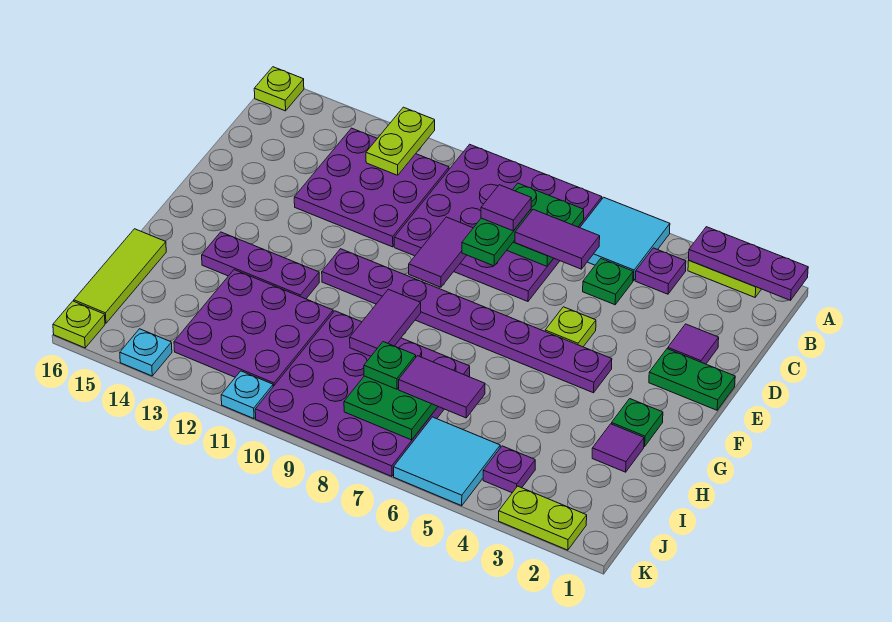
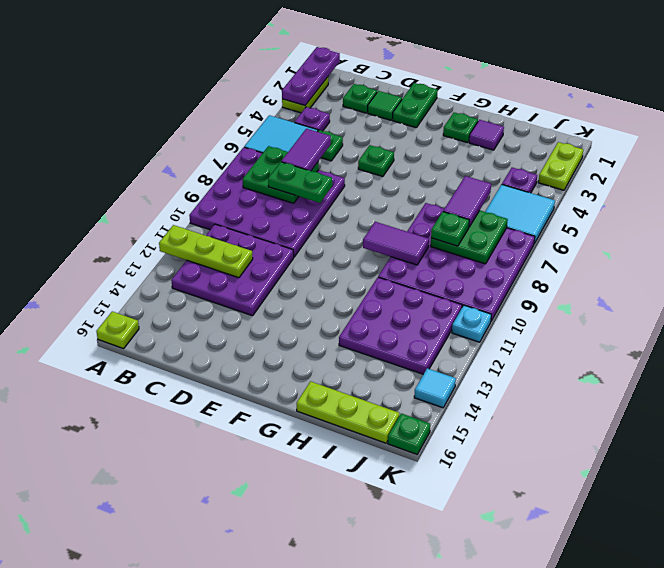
lime 1x2 plate [366,107,435,175] -> lime 1x3 plate [159,225,253,278]
none -> green 1x1 plate [343,84,377,113]
purple 1x1 tile [481,185,532,231] -> none
purple 1x1 tile [668,324,719,364] -> green 1x1 tile [368,91,402,120]
purple 1x2 tile [409,217,473,287] -> none
lime 1x1 plate [545,307,596,347] -> green 1x1 plate [358,145,394,177]
purple 1x8 plate [322,249,612,393] -> none
purple 1x3 plate [202,232,319,299] -> none
lime 1x3 tile [74,229,166,323] -> lime 1x3 plate [297,381,399,443]
cyan 1x1 plate [120,329,172,376] -> cyan 1x1 tile [414,368,456,408]
lime 1x1 plate [53,301,105,348] -> green 1x1 plate [388,413,430,454]

